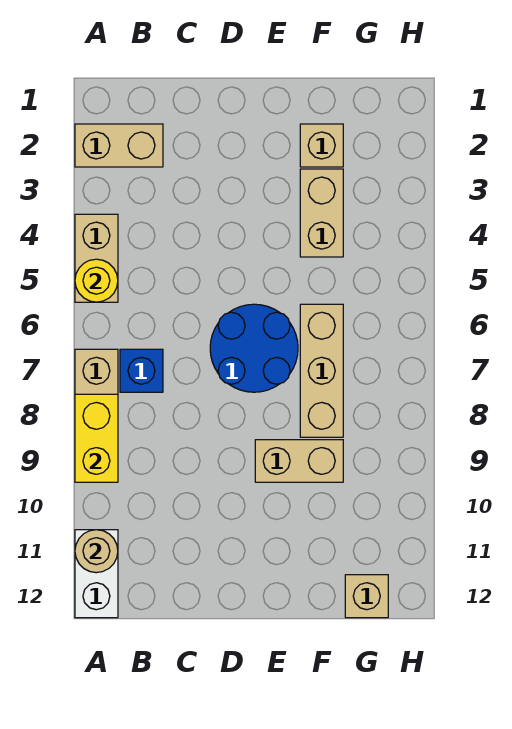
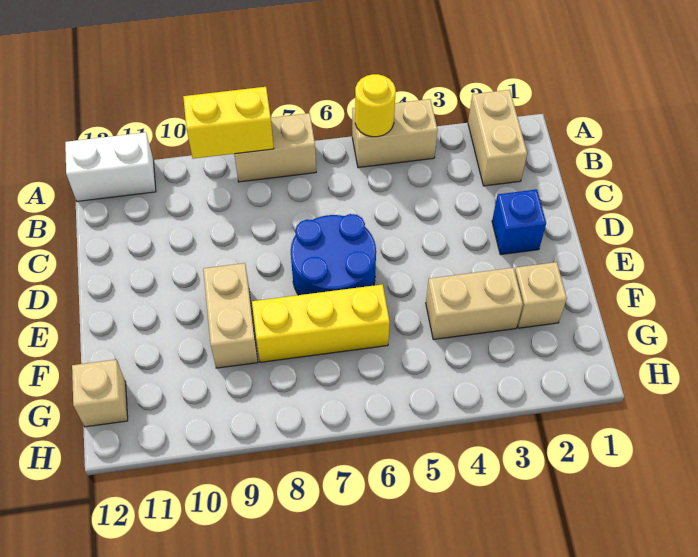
tan 1x1 round brick [75,530,118,573] -> none
blue 1x1 brick [120,349,163,392] -> blue 1x1 brick moved to [492,189,546,255]
tan 1x3 brick [300,304,343,437] -> yellow 1x3 brick [252,284,390,362]

